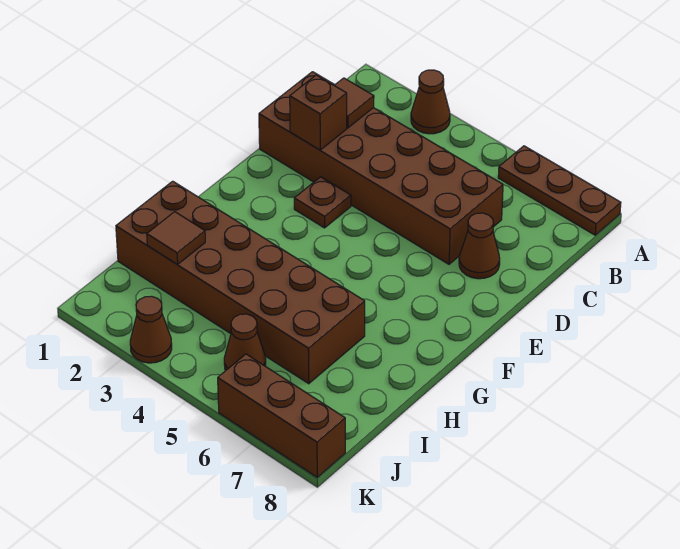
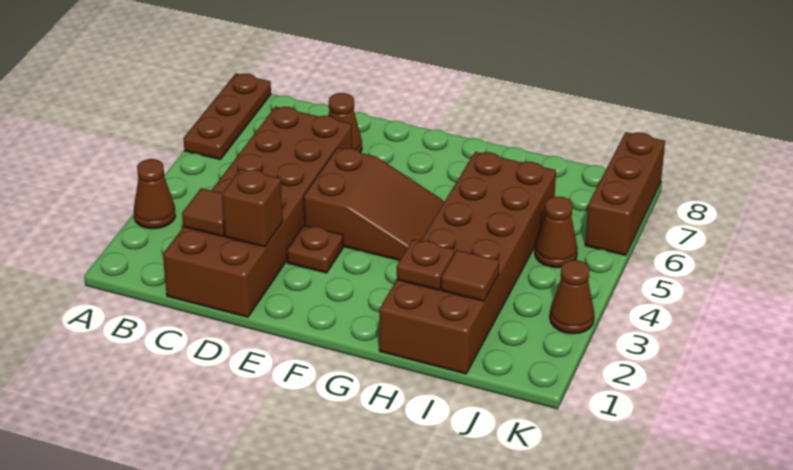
none -> brown 2x3 slope [304,148,445,260]
none -> brown 1x1 plate [397,239,455,290]

